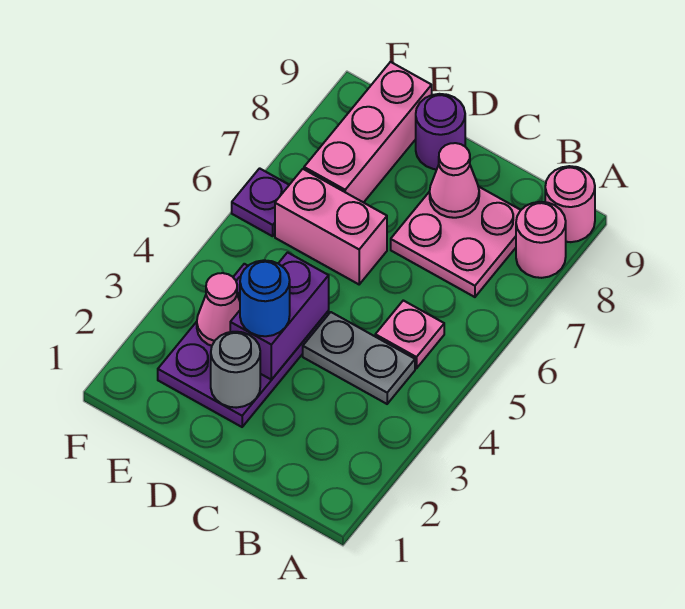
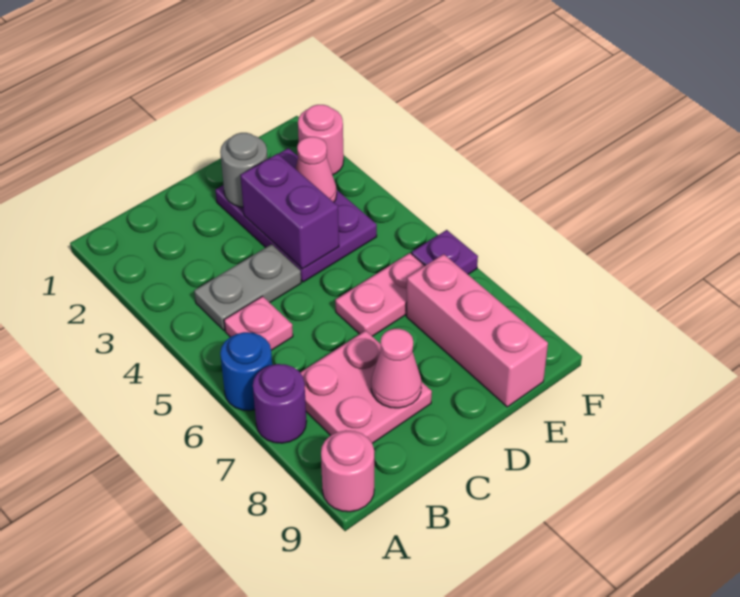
pink 1x1 round brick [516,202,566,278] -> pink 1x1 round brick moved to [298,105,344,175]
blue 1x1 round brick [240,260,290,336] -> blue 1x1 round brick moved to [220,332,272,411]
pink 1x2 brick [275,169,387,284] -> pink 1x2 plate [335,253,425,336]
purple 1x1 round brick [416,94,465,169] -> purple 1x1 round brick moved to [253,364,307,443]

